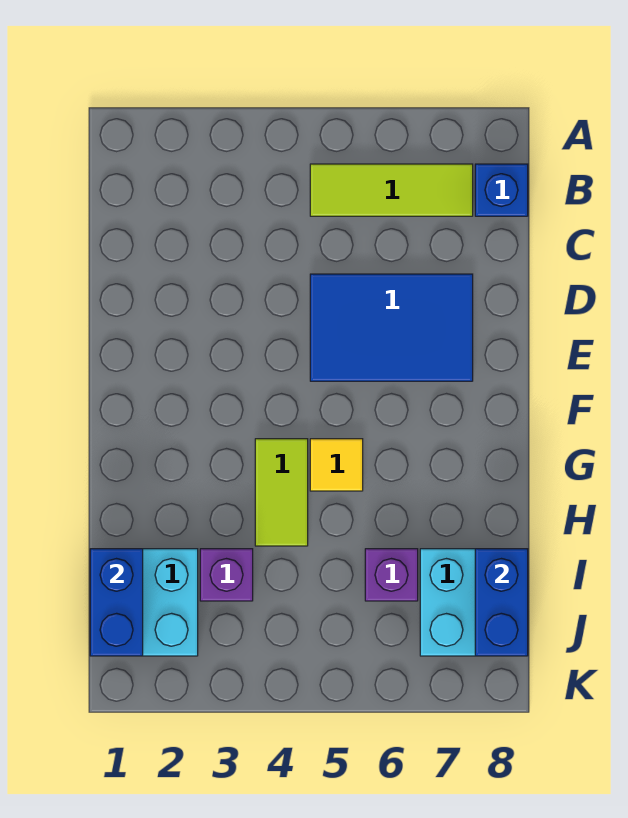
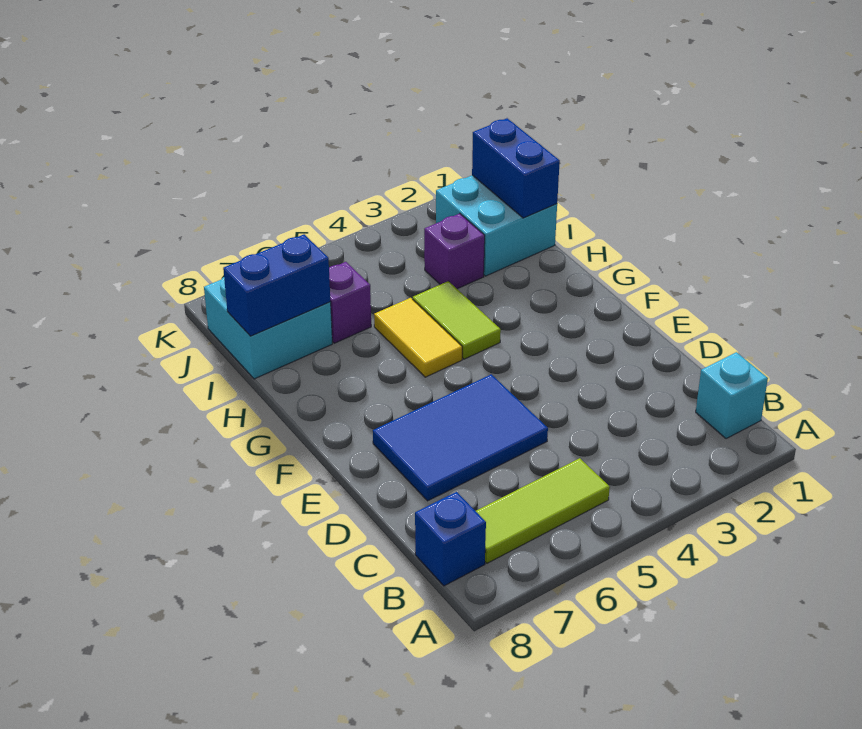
none -> cyan 1x1 brick [696,352,768,439]
yellow 1x1 tile [310,439,363,491] -> yellow 1x2 tile [374,298,462,377]
blue 1x2 brick [475,549,528,656] -> blue 1x2 brick turned to [223,234,330,336]

